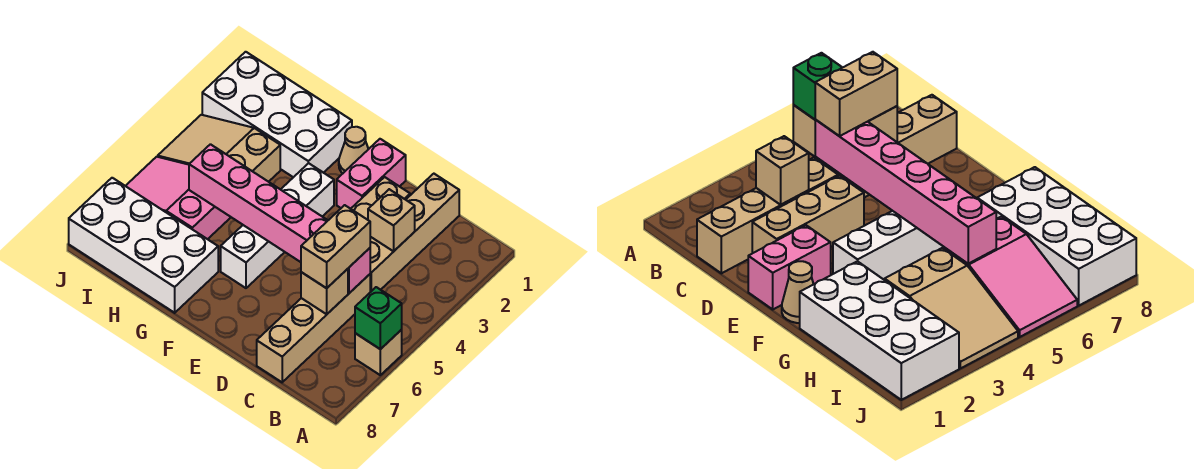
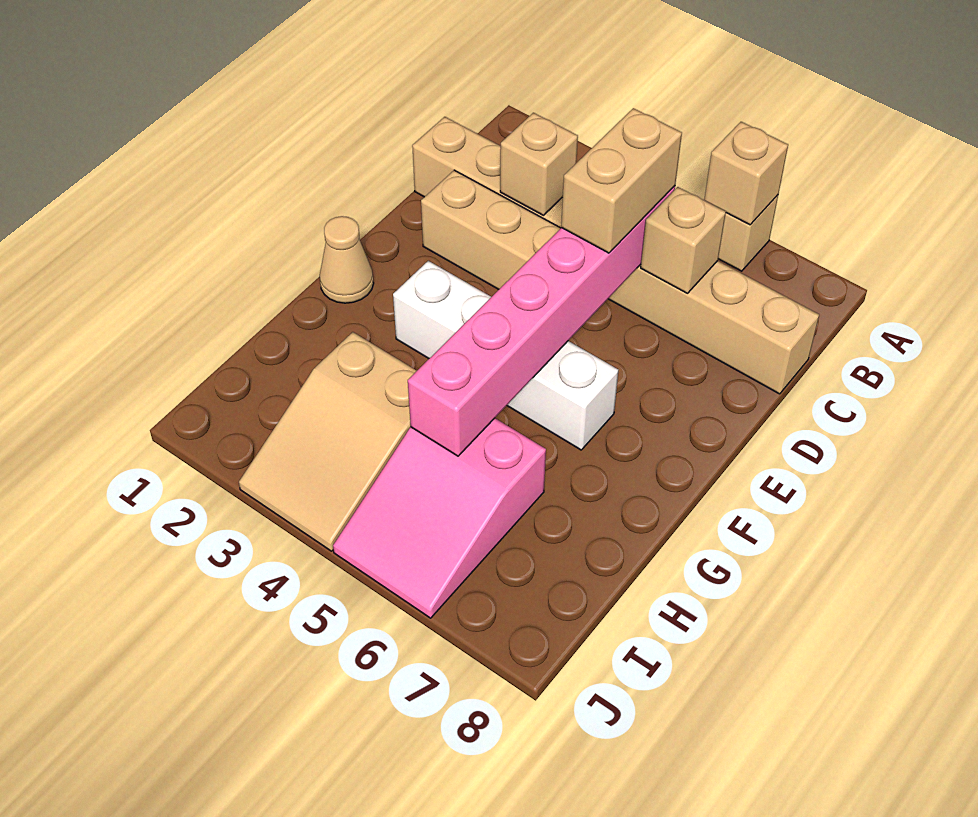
green 1x1 brick [355,287,402,349] -> tan 1x1 brick [704,122,788,225]
tan 1x2 brick [301,205,370,288] -> tan 1x2 brick turned to [561,108,682,253]
pink 1x2 brick [337,139,406,209] -> none
white 2x4 brick [202,52,352,177] -> none
white 2x4 brick [69,178,218,313] -> none

